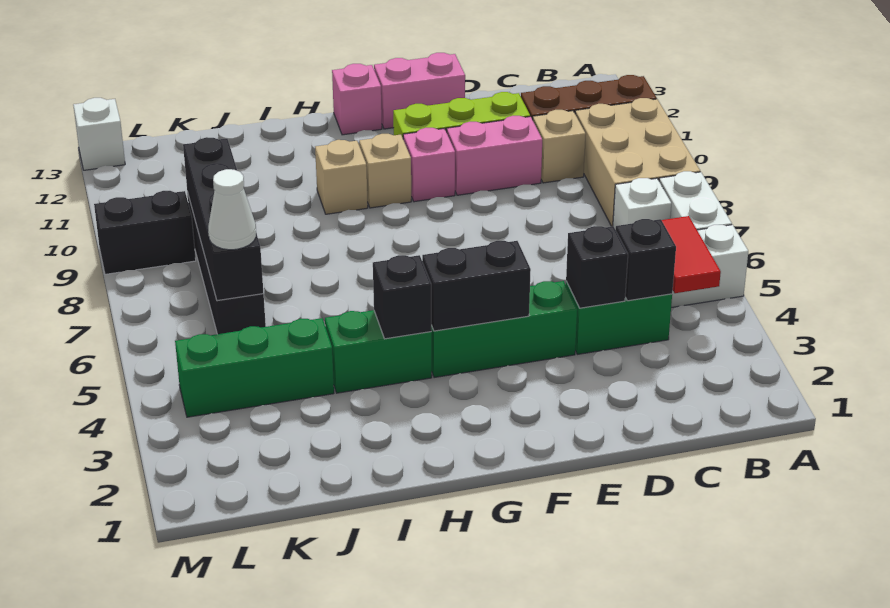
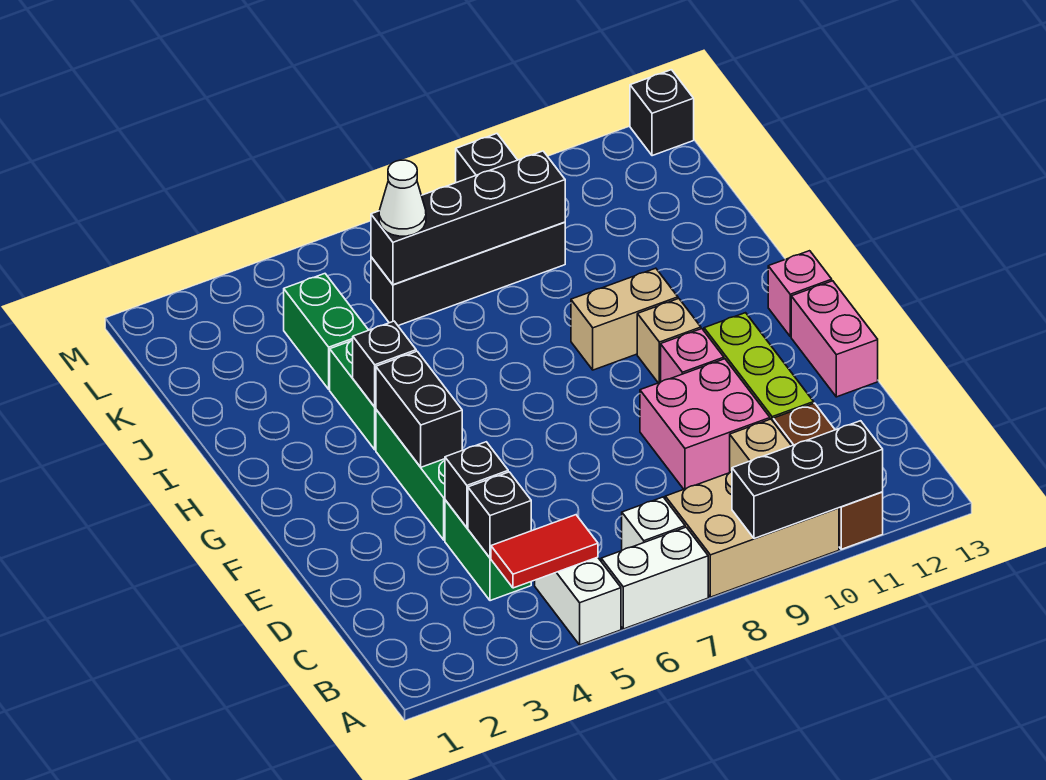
none -> black 1x3 brick [732,421,883,539]
pink 1x2 brick [447,116,542,195] -> pink 2x2 brick [640,359,770,489]
tan 1x1 brick [315,140,368,214] -> tan 1x2 brick [571,268,678,370]
green 1x3 brick [175,318,334,417] -> green 1x2 brick [284,274,368,389]
white 1x1 brick [73,98,125,170] -> black 1x1 brick [630,70,694,156]

